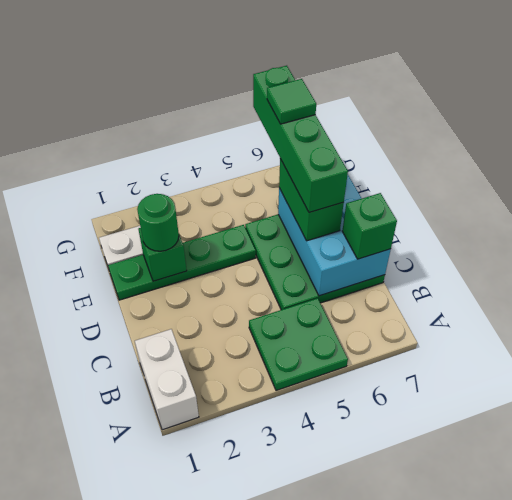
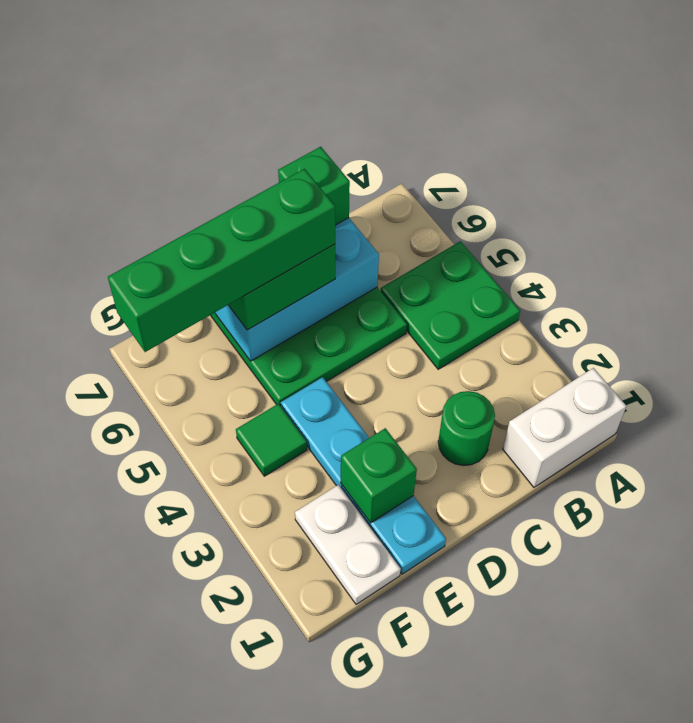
green 1x4 plate [108,225,256,300] -> cyan 1x4 plate [281,377,446,574]
green 1x1 round brick [137,194,179,251] -> green 1x1 round brick moved to [438,391,495,466]
green 1x1 tile [267,79,316,124] -> green 1x1 tile moved to [236,404,307,476]

